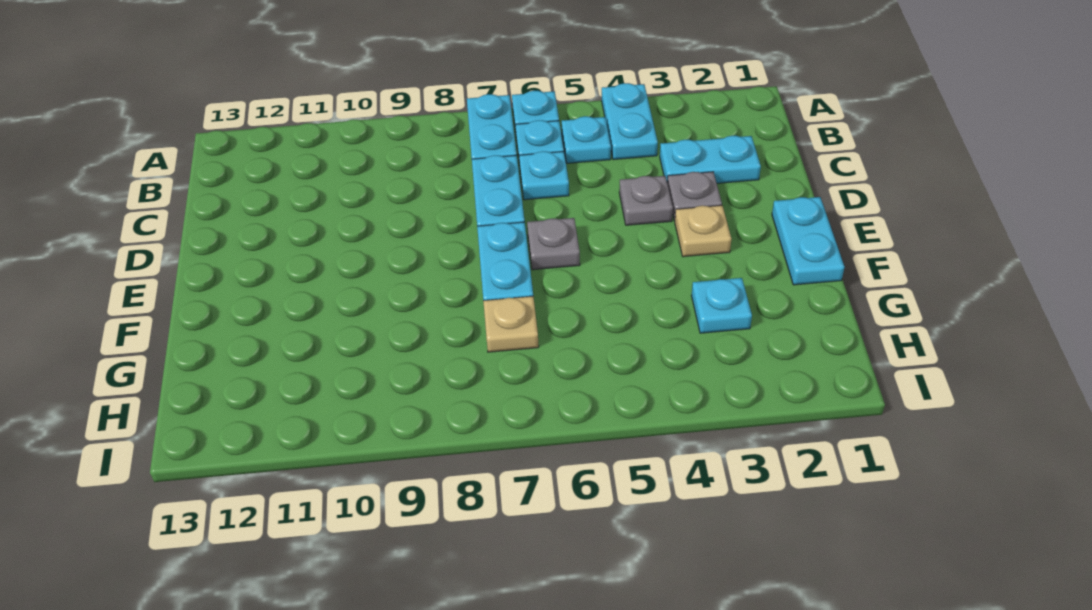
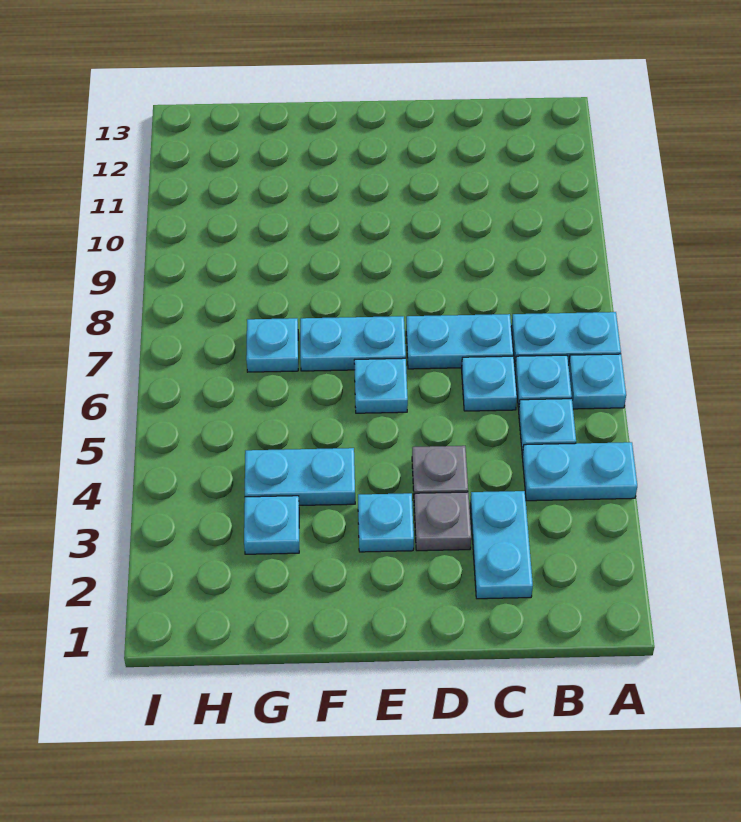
cyan 1x2 plate [772,197,845,285] -> cyan 1x2 plate moved to [245,448,355,505]
tan 1x1 plate [675,205,731,257] -> cyan 1x1 plate [358,493,414,552]
grey 1x1 plate [527,218,580,270] -> cyan 1x1 plate [354,358,408,413]
tan 1x1 plate [483,296,539,352] -> cyan 1x1 plate [246,318,298,372]

